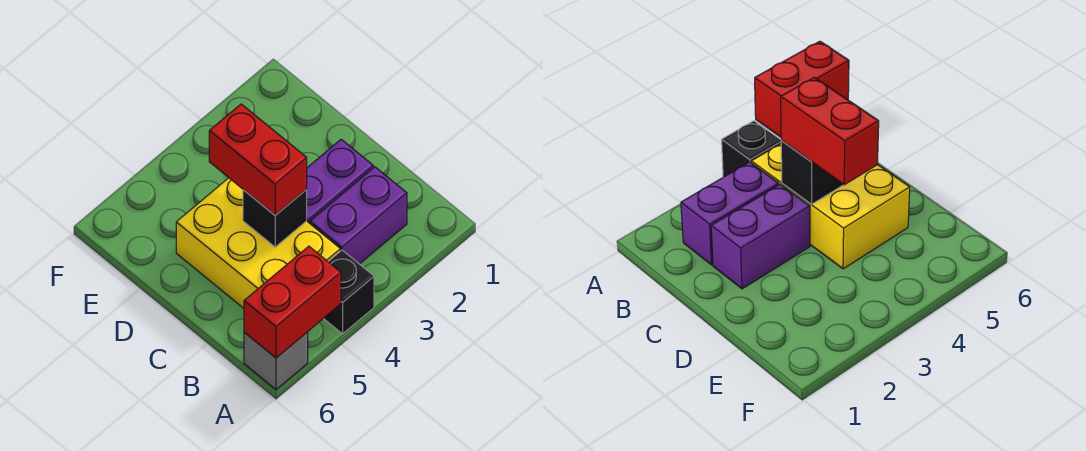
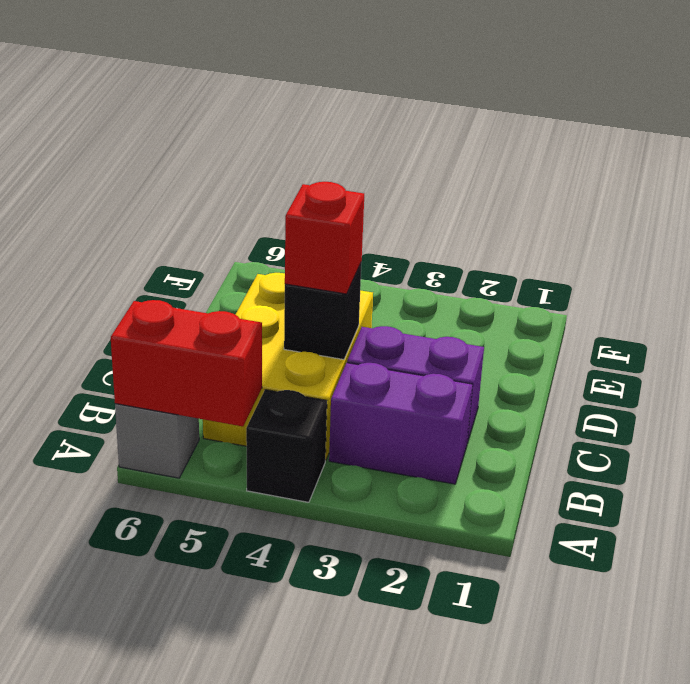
red 1x2 brick [209,104,307,215] -> red 1x1 brick [285,182,364,294]

